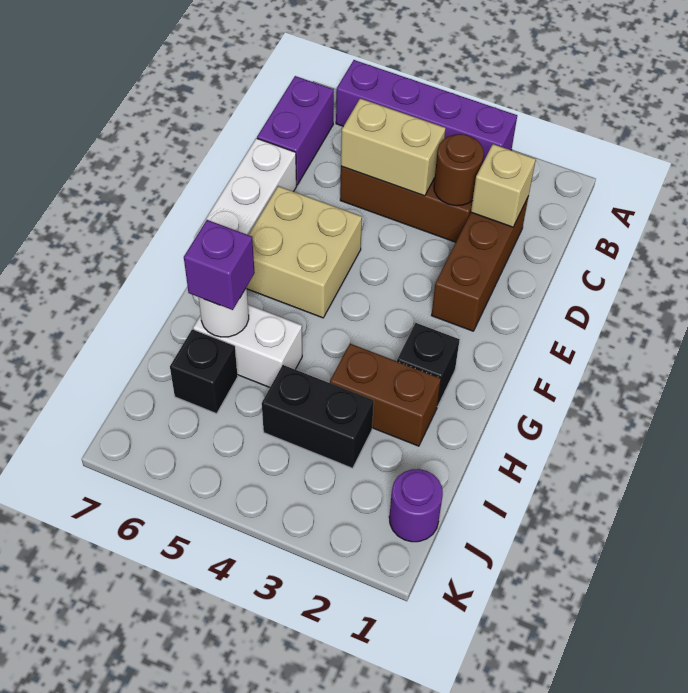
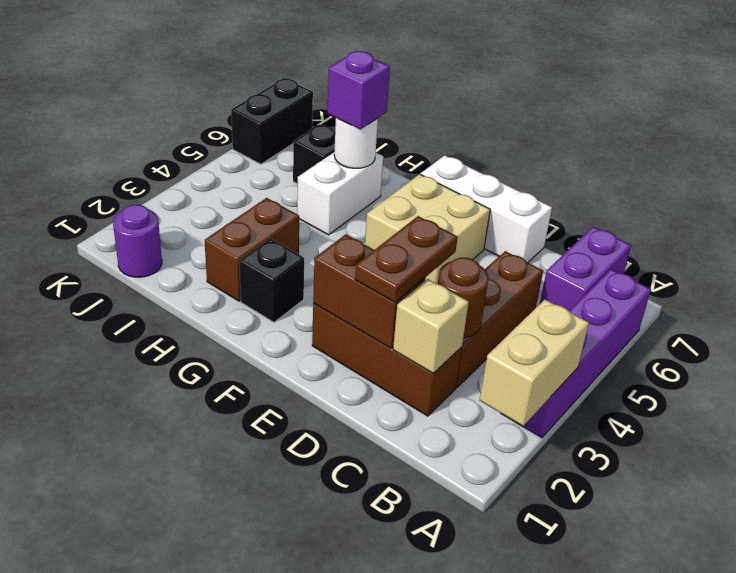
purple 1x2 brick [257,76,334,185] -> purple 1x2 brick turned to [540,227,631,311]
tan 1x2 brick [341,98,446,196] -> tan 1x2 brick moved to [480,299,589,426]
none -> brown 1x2 brick [313,234,425,348]
none -> brown 1x2 plate [355,216,458,303]
black 1x2 brick [262,365,374,468] -> black 1x2 brick moved to [231,78,313,164]

